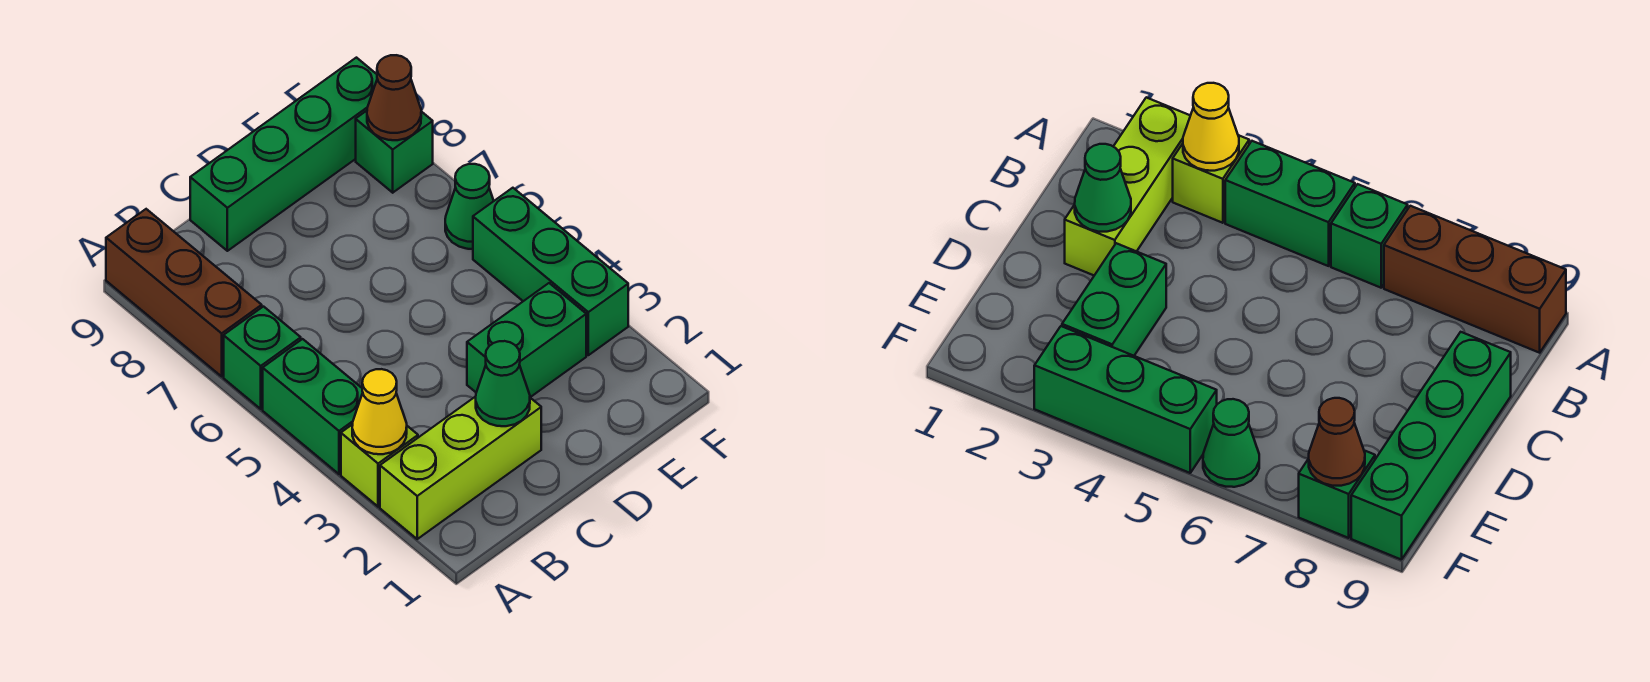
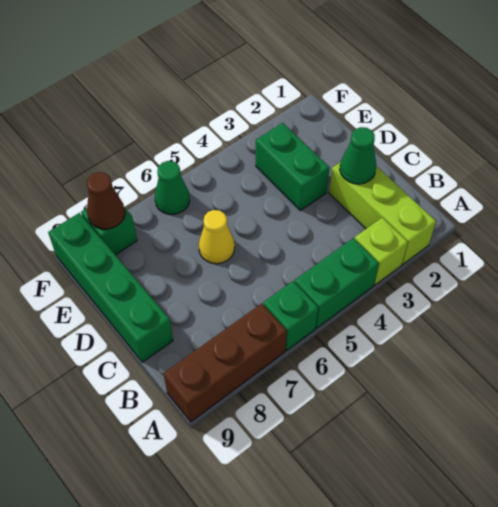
yellow 1x1 cone [352,369,407,454] -> yellow 1x1 cone moved to [199,210,235,264]
green 1x3 brick [473,188,628,355] -> none

